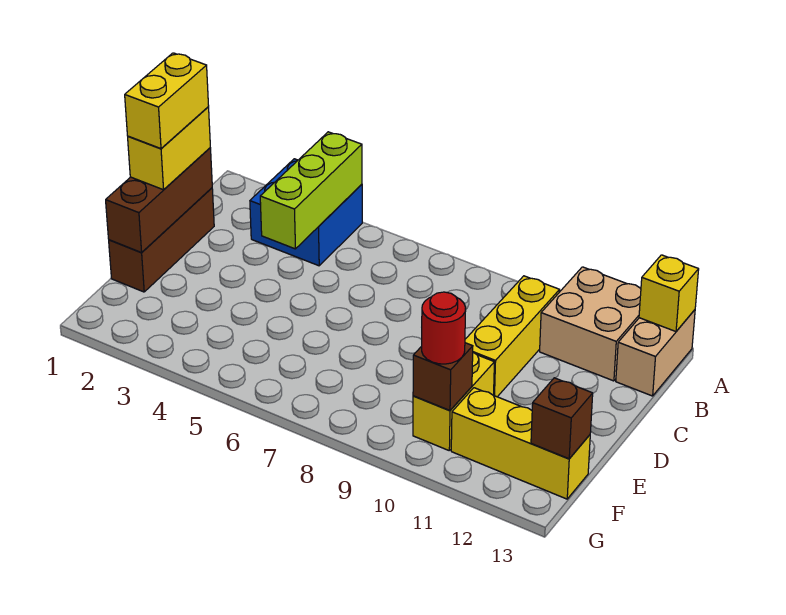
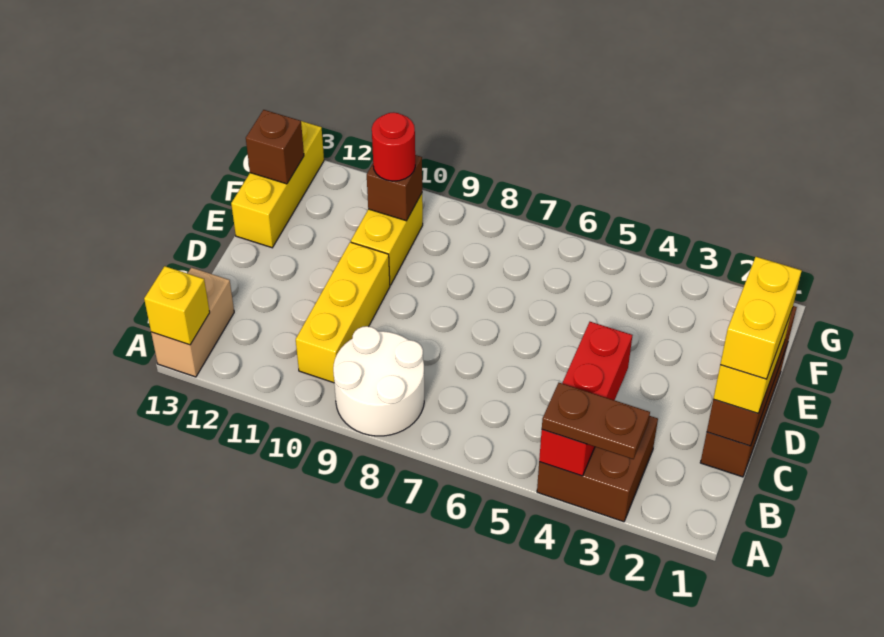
blue 2x2 brick [250,159,362,266] -> brown 2x2 brick [537,416,658,522]
none -> brown 1x2 plate [542,383,650,459]
lime 1x3 brick [260,132,362,249] -> red 1x3 brick [539,322,632,476]
none -> white 2x2 round brick [333,326,424,436]
tan 2x2 brick [540,267,641,381] -> none
yellow 1x3 brick [451,388,590,499] -> yellow 1x3 brick turned to [231,121,324,248]

